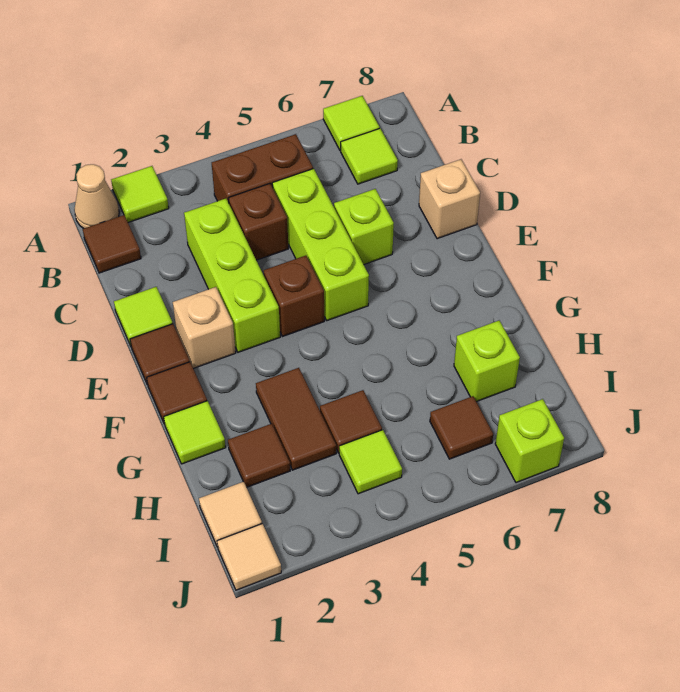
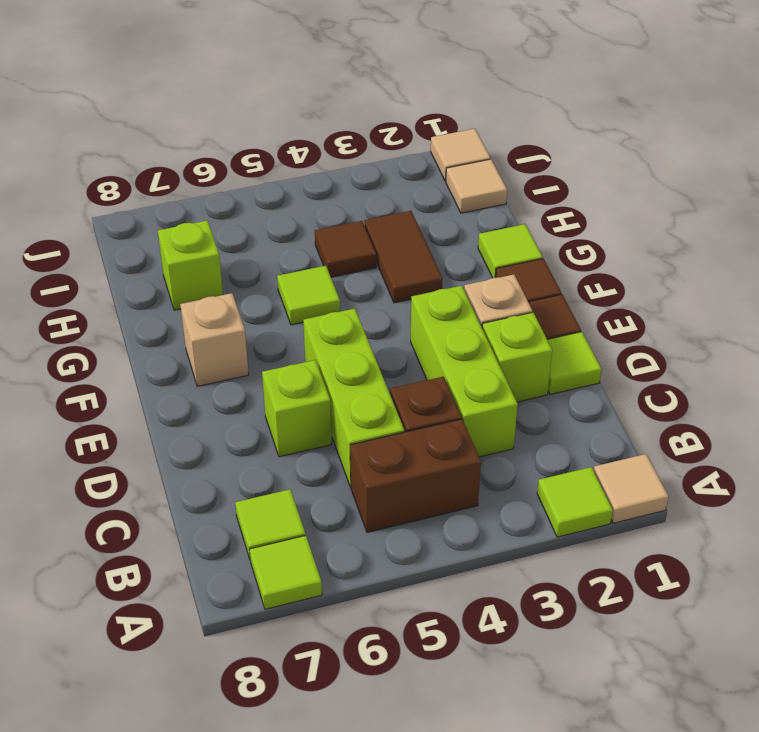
tan 1x1 cone [74,164,119,229] -> tan 1x1 tile [594,454,669,523]
brown 1x1 tile [83,215,141,273] -> none
tan 1x1 brick [419,159,480,239] -> tan 1x1 brick moved to [180,293,249,387]
brown 1x1 brick [264,256,324,336] -> none
brown 1x1 tile [228,424,290,487] -> none
lime 1x1 tile [339,430,402,494] -> lime 1x1 tile moved to [277,266,340,325]
brown 1x1 tile [430,396,493,459] -> none
lime 1x1 brick [495,399,564,483] -> lime 1x1 brick moved to [482,312,552,402]

